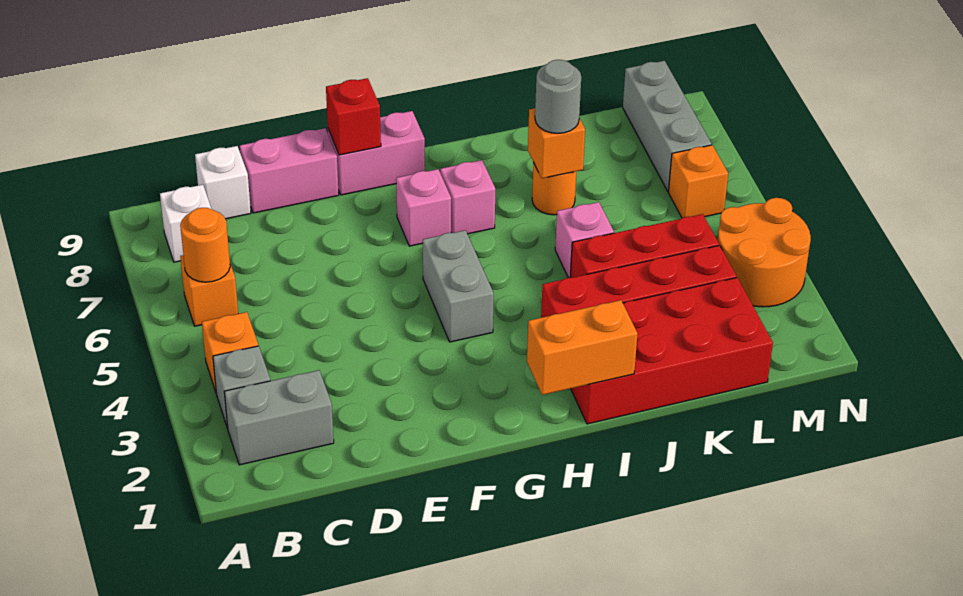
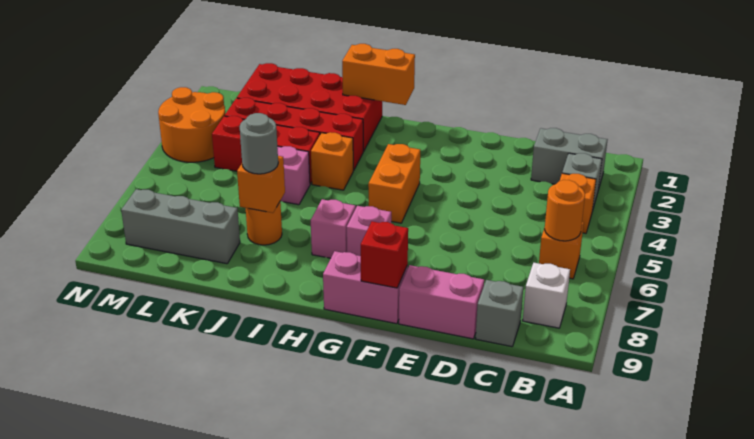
white 1x1 brick [195,146,251,219] -> grey 1x1 brick [476,280,523,347]
grey 1x2 brick [423,230,494,342] -> orange 1x2 brick [368,144,420,223]
orange 1x1 brick [668,145,728,218] -> orange 1x1 brick moved to [311,132,353,190]
grey 1x3 brick [623,61,712,191] -> grey 1x3 brick turned to [121,189,240,264]

